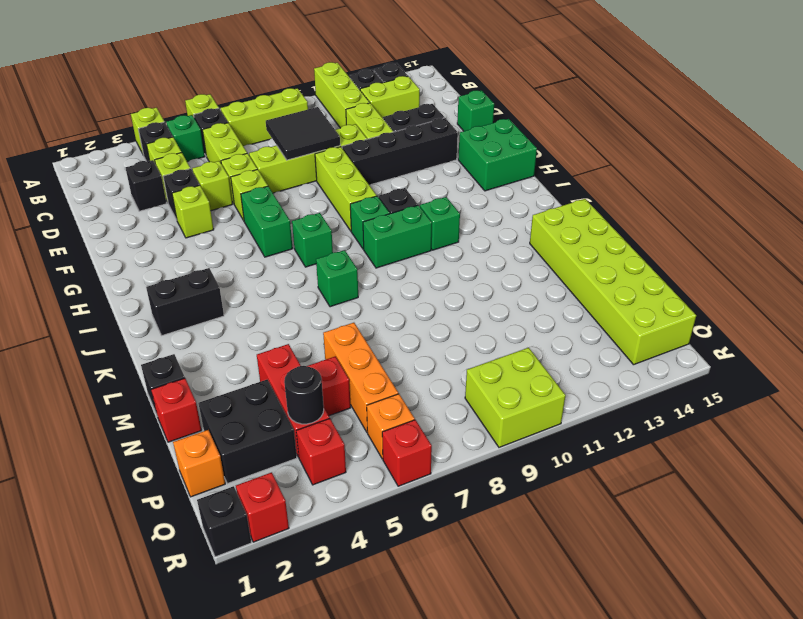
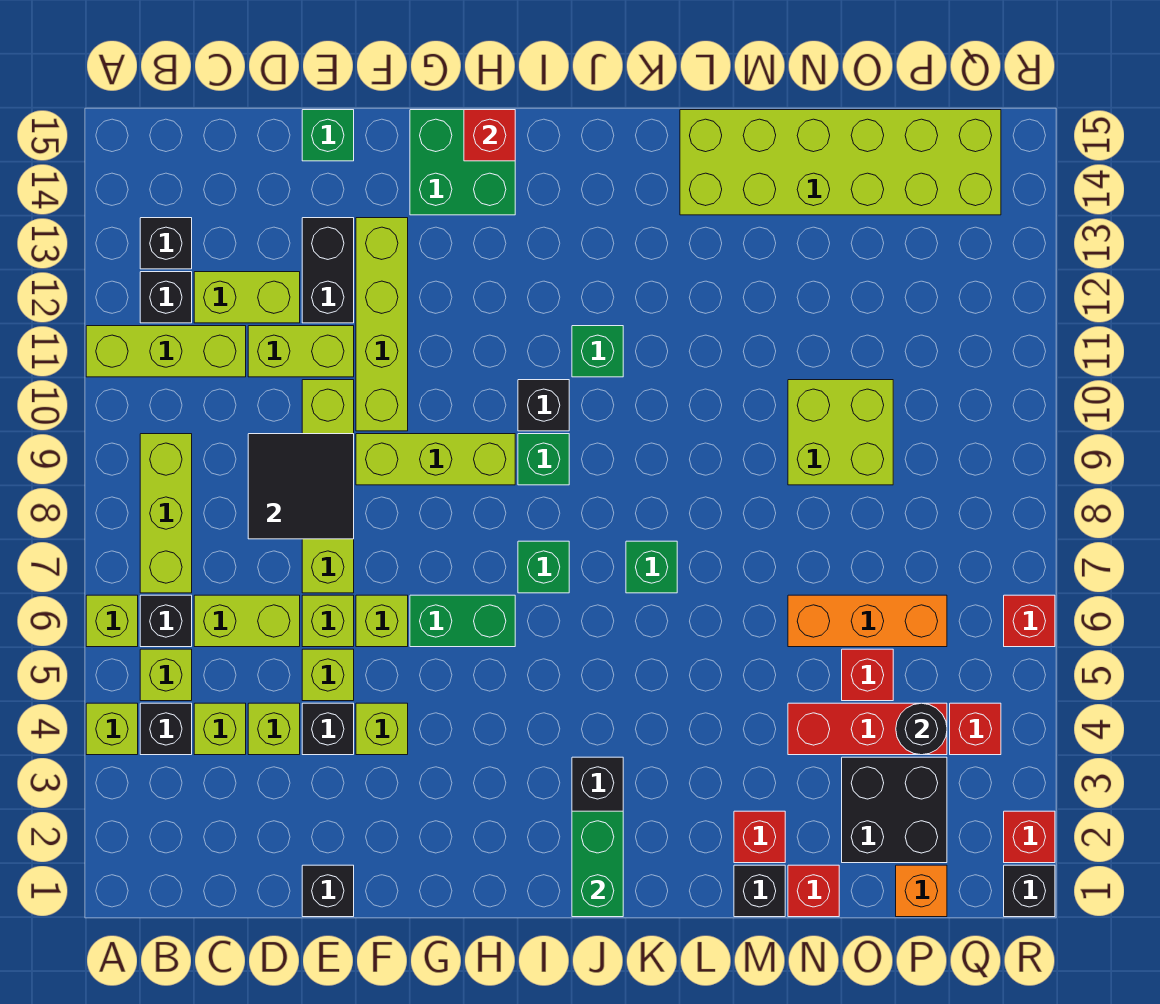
green 1x1 brick [166,115,205,161] -> lime 1x1 brick [140,649,192,701]
lime 1x2 brick [360,76,420,118] -> lime 1x2 brick turned to [194,272,300,323]
black 1x1 brick [126,160,167,211] -> black 1x1 brick moved to [302,865,354,917]
black 1x4 brick [342,118,458,185] -> lime 1x4 brick [356,218,408,431]
none -> red 1x1 brick [464,110,515,161]
green 1x2 brick [363,205,432,268] -> green 1x2 brick moved to [572,811,623,917]
none -> red 1x1 brick [734,811,785,863]
orange 1x1 brick [367,394,415,459] -> none
lime 2x2 brick [465,348,566,447] -> lime 2x2 brick moved to [788,380,893,485]

